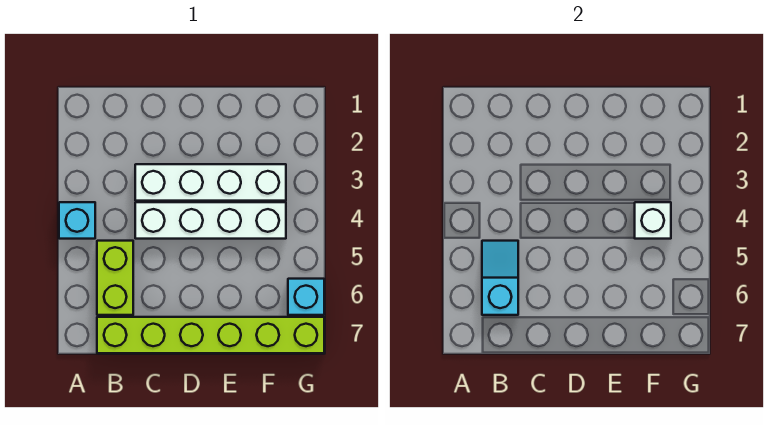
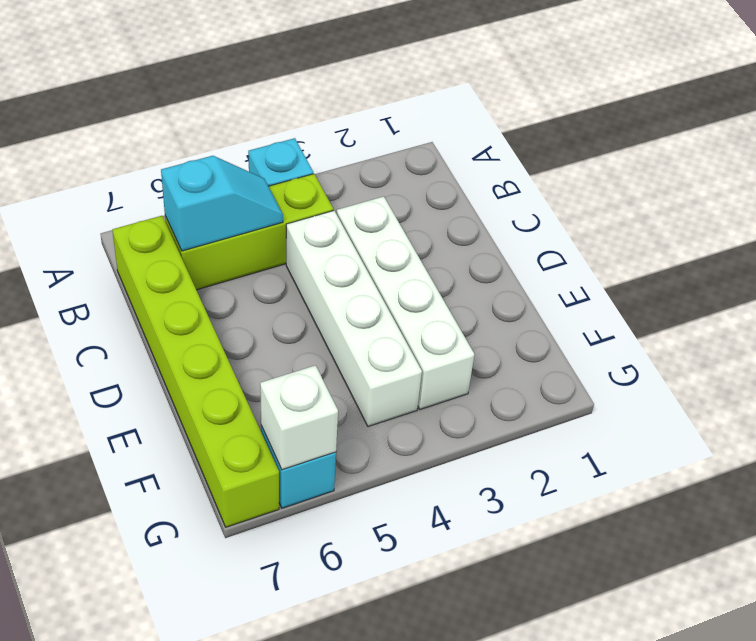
lime 1x2 brick [97,241,133,315] -> lime 1x3 brick [165,174,333,290]
white 1x1 brick [635,202,671,239] -> white 1x1 brick moved to [260,365,338,470]

